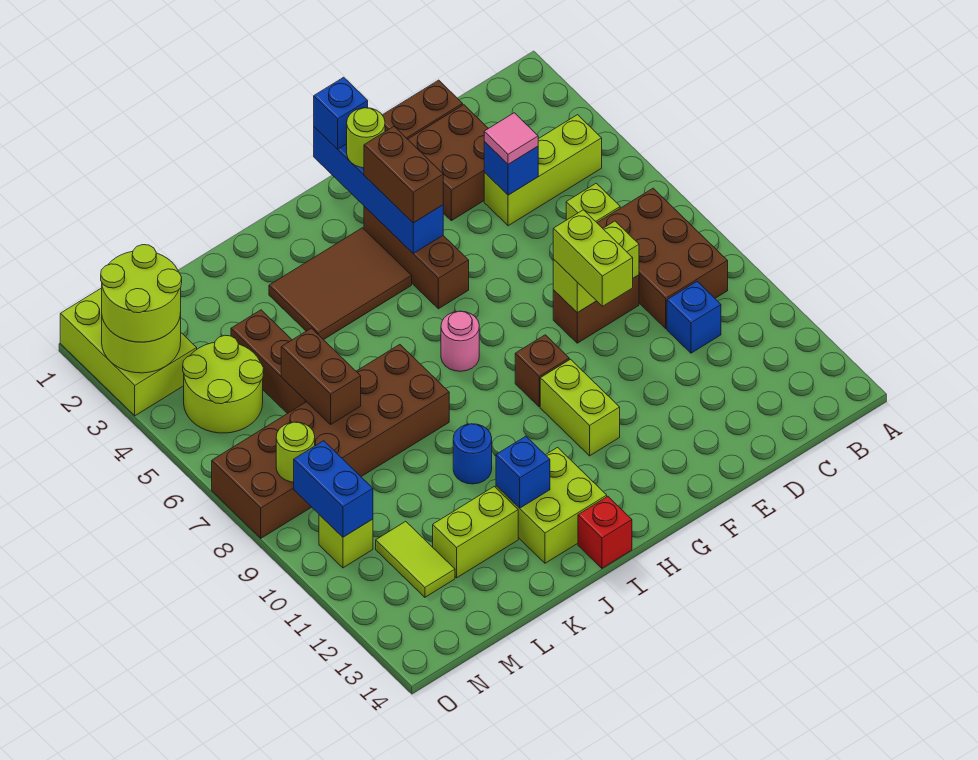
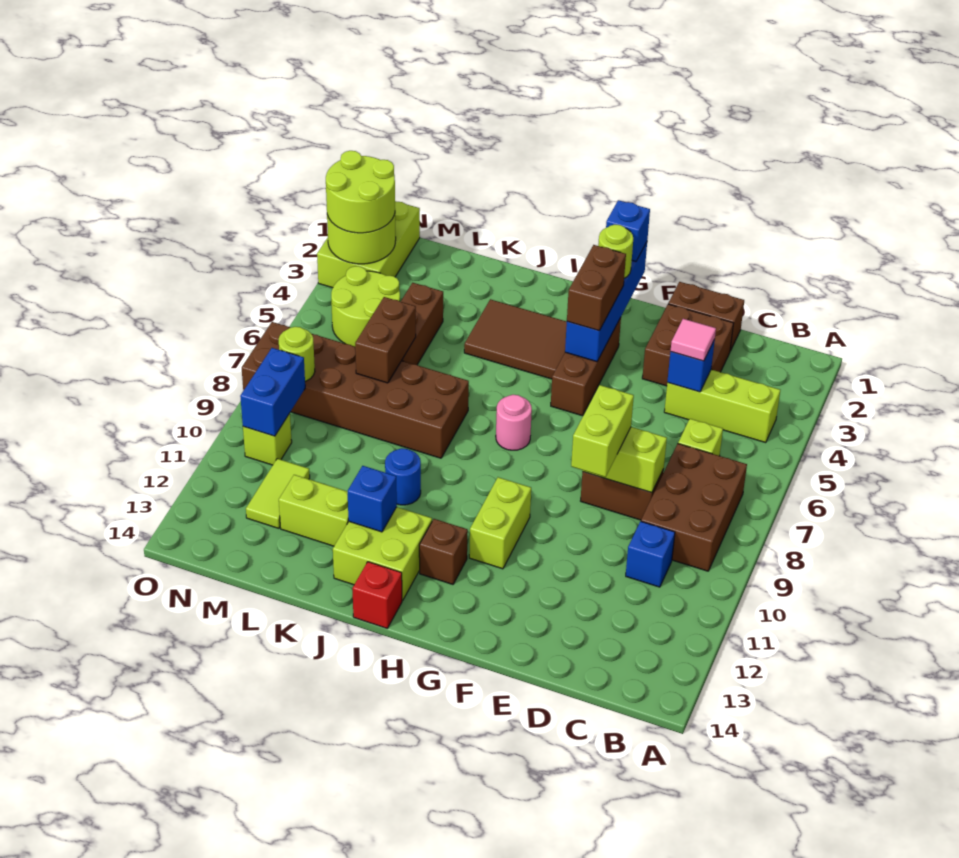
brown 1x1 brick [515,335,569,407] -> brown 1x1 brick moved to [419,519,468,584]

